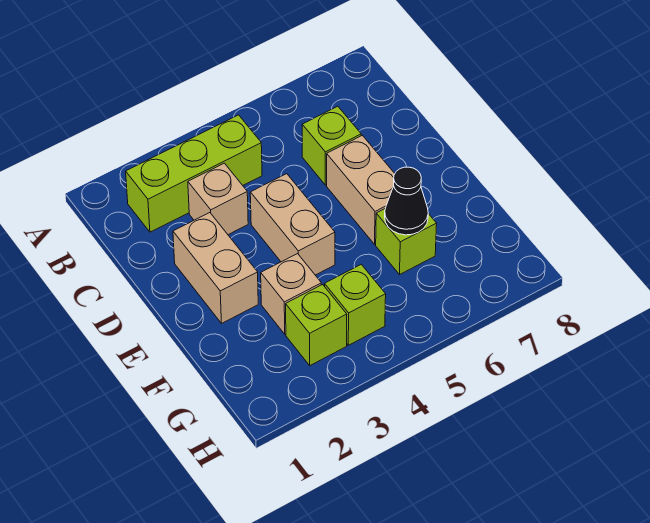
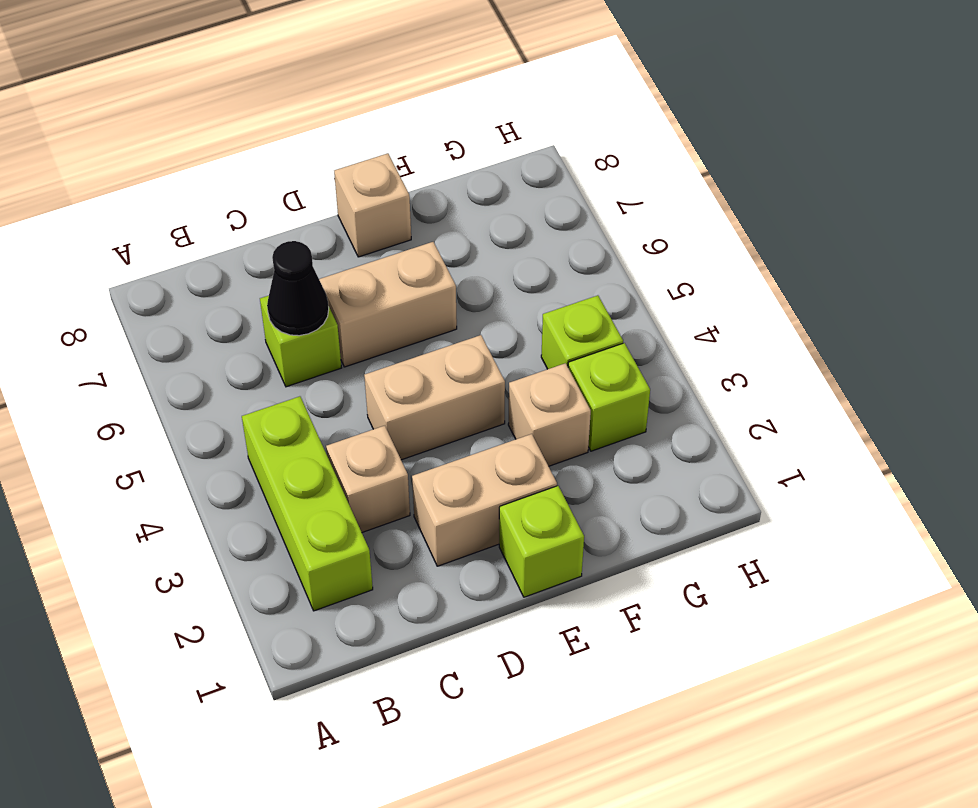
none -> tan 1x1 brick [334,153,411,257]
lime 1x1 brick [376,209,437,274] -> lime 1x1 brick moved to [499,486,584,597]
black 1x1 cone [385,167,428,235] -> black 1x1 cone moved to [267,241,329,336]

